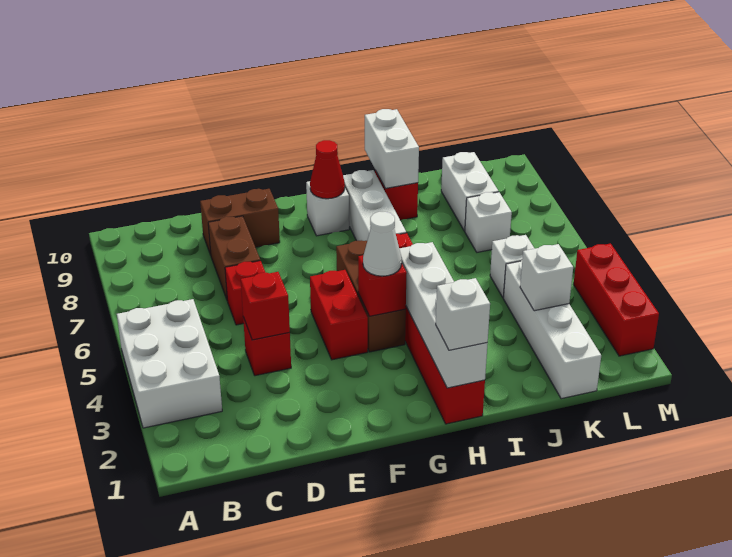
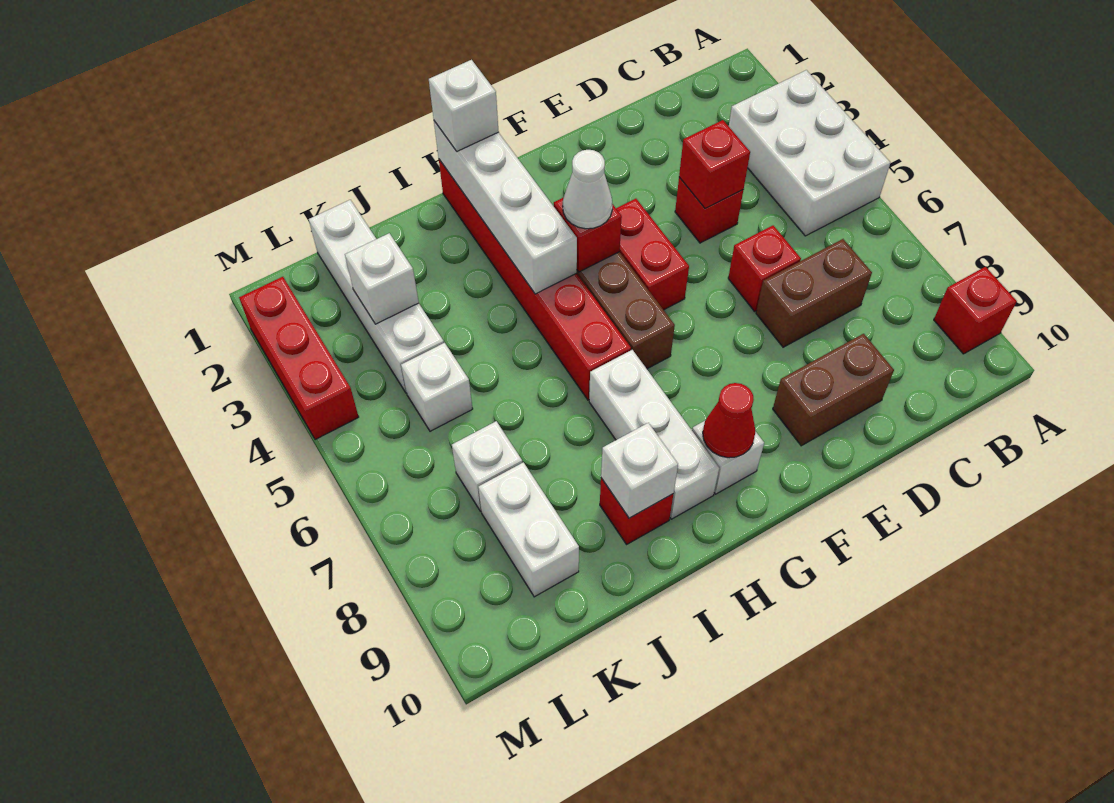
none -> red 1x1 brick [934,267,1017,354]
brown 1x2 brick [208,216,260,299] -> brown 1x2 brick turned to [756,239,872,347]
white 1x2 brick [365,109,419,189] -> white 1x1 brick [601,423,678,518]

